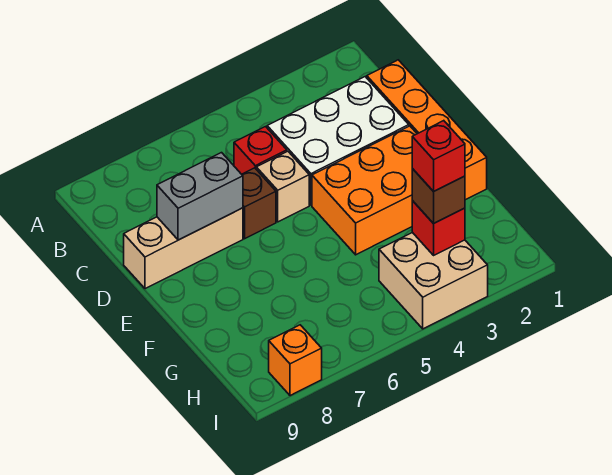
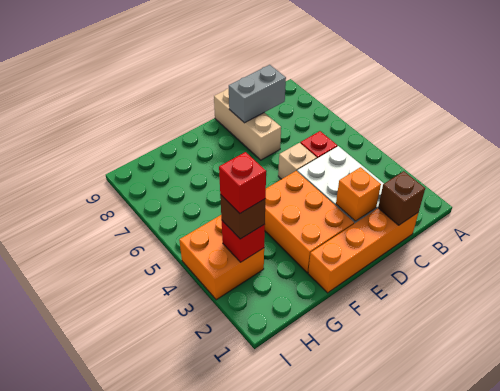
brown 1x1 brick [242,168,276,239] -> brown 1x1 brick moved to [378,171,425,225]
grey 1x2 brick [157,153,243,240] -> grey 1x2 brick turned to [229,65,286,123]
tan 2x2 brick [379,232,488,329] -> orange 2x2 brick [179,215,264,300]
orange 1x1 brick [269,325,322,396] -> orange 1x1 brick moved to [336,167,381,221]

